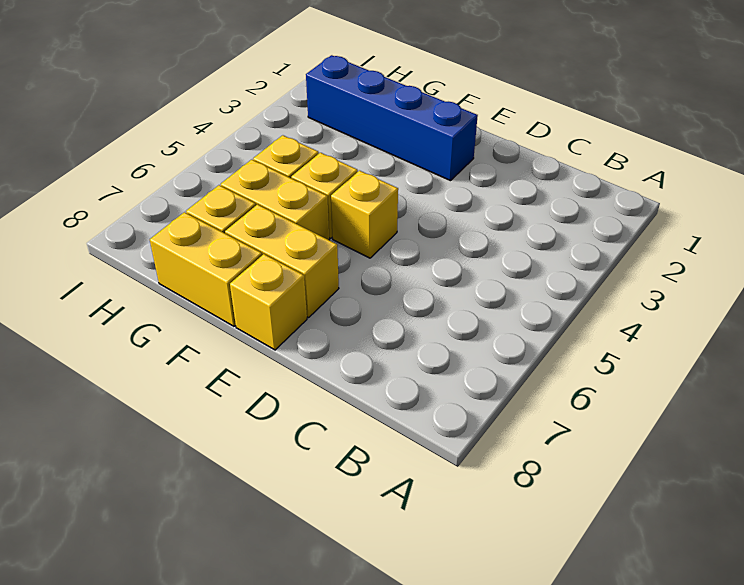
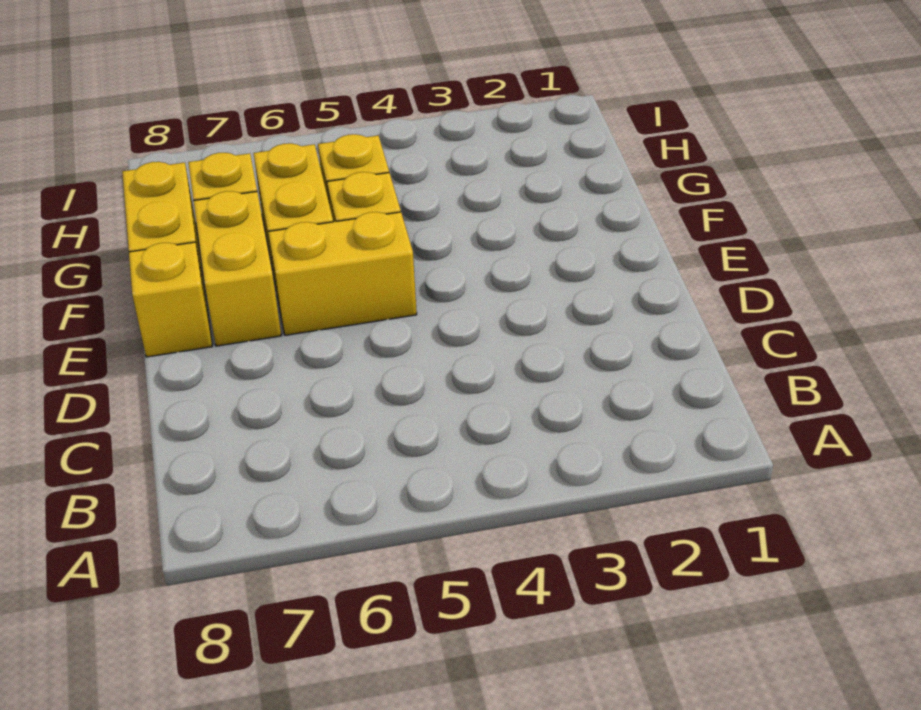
blue 1x4 brick [306,55,478,181] -> none
yellow 1x1 brick [331,171,398,258] -> yellow 1x2 brick [268,212,417,335]

